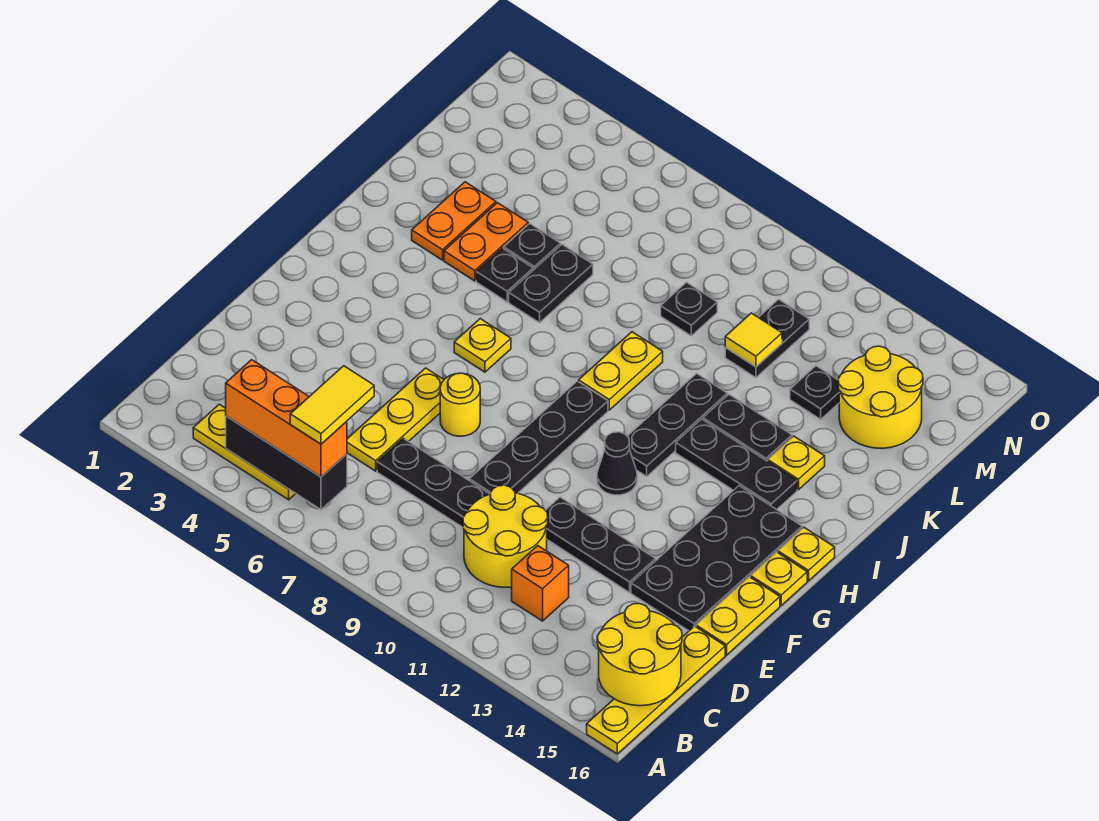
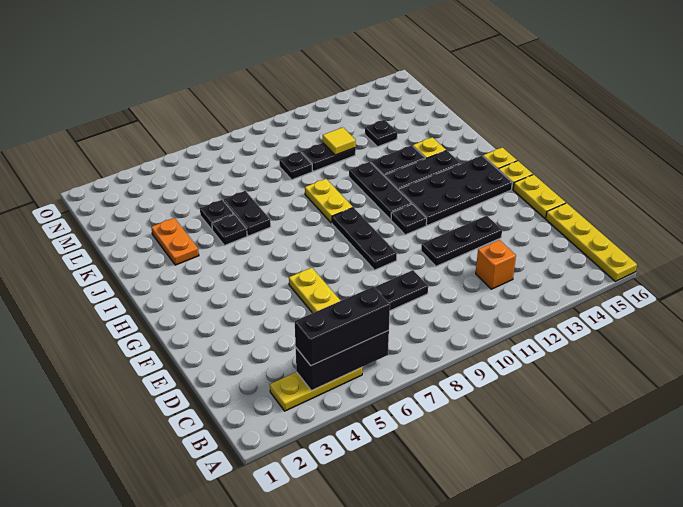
orange 1x3 brick [226,360,347,477] -> black 1x3 brick [295,287,390,366]
yellow 1x2 tile [290,366,374,444] -> none
yellow 2x2 round brick [597,603,682,706] -> none
yellow 2x2 round brick [463,485,548,587] -> none
black 1x4 plate [469,381,608,494] -> black 1x3 plate [332,208,397,270]
black 2x4 plate [631,486,802,631] -> black 2x4 plate turned to [399,156,512,225]
yellow 1x1 round brick [440,373,480,436] -> none
black 1x1 cone [597,432,637,495] -> black 1x1 plate [391,204,427,235]
yellow 1x1 plate [454,319,511,372] -> none
orange 1x2 plate [444,203,528,281] -> none
black 1x2 plate [725,299,809,378] -> black 1x2 plate turned to [301,143,356,171]
yellow 2x2 round brick [838,346,923,448] -> none

